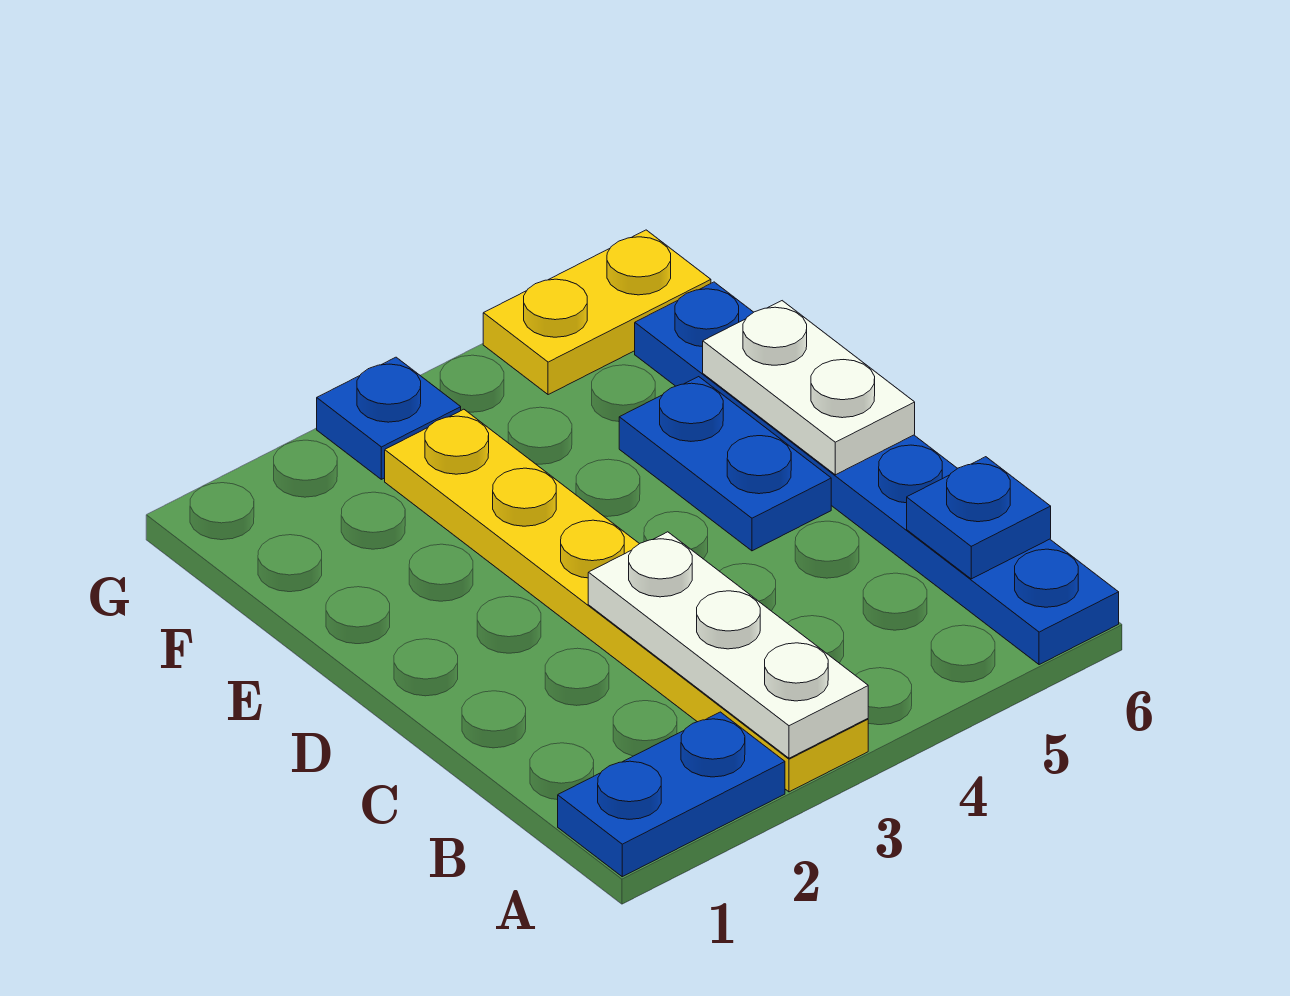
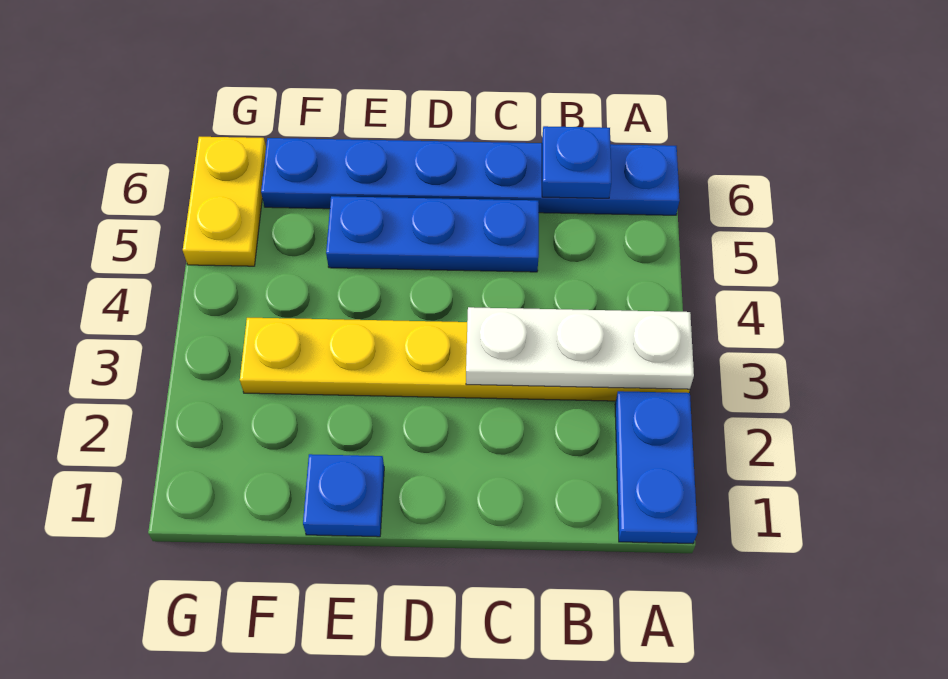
blue 1x2 plate [619,377,831,551] -> blue 1x3 plate [326,196,539,272]
white 1x2 plate [703,301,915,475] -> none
blue 1x1 plate [317,357,461,479] -> blue 1x1 plate moved to [303,454,384,537]

